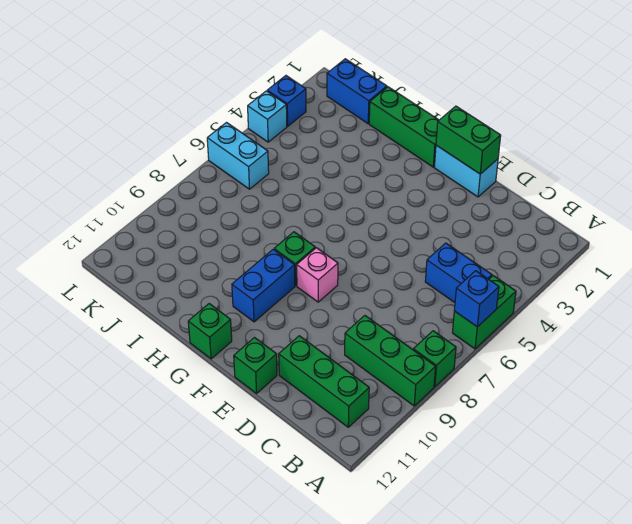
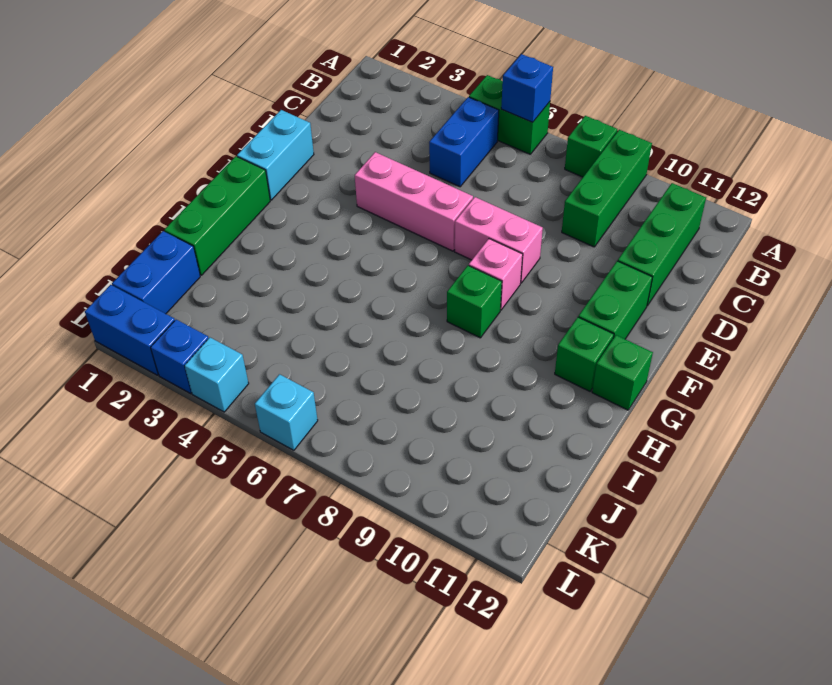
green 1x2 brick [436,106,501,174] -> green 1x2 brick moved to [578,261,652,339]
none -> pink 1x3 brick [355,152,473,251]
none -> pink 1x2 brick [455,197,543,283]
green 1x1 brick [234,338,277,393] -> green 1x1 brick moved to [555,317,614,391]
blue 1x2 brick [232,249,295,322] -> blue 1x2 brick moved to [85,285,175,375]
cyan 1x2 brick [207,123,269,189] -> cyan 1x1 brick [255,374,318,450]

